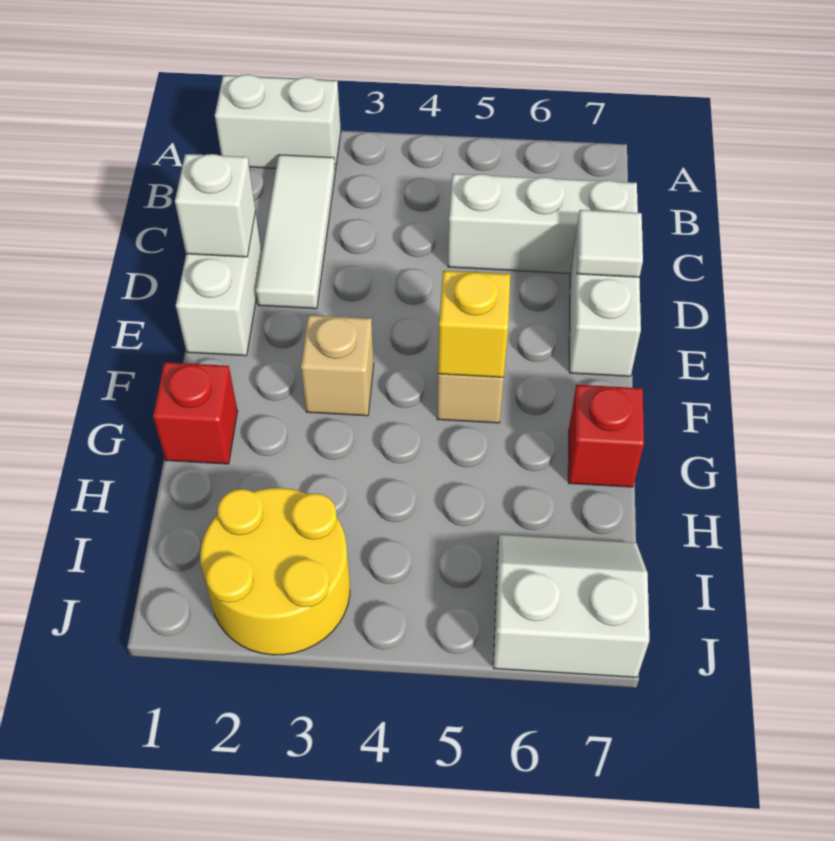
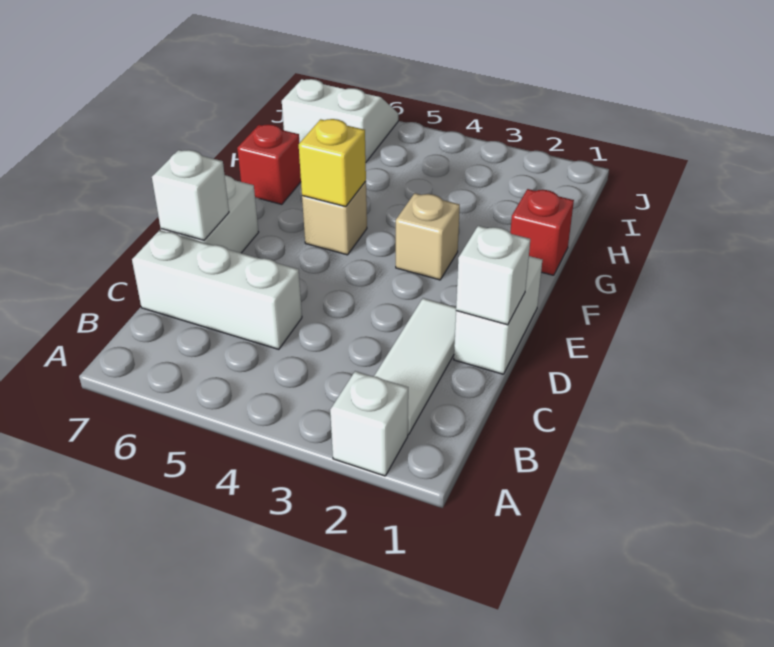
white 1x2 brick [215,75,341,171] -> white 1x1 brick [330,371,408,476]
white 1x1 tile [577,210,643,277] -> white 1x1 brick [152,150,229,240]
yellow 2x2 round brick [200,488,350,655] -> none
white 2x2 slope [493,535,649,677] -> white 2x2 slope turned to [282,79,398,162]

